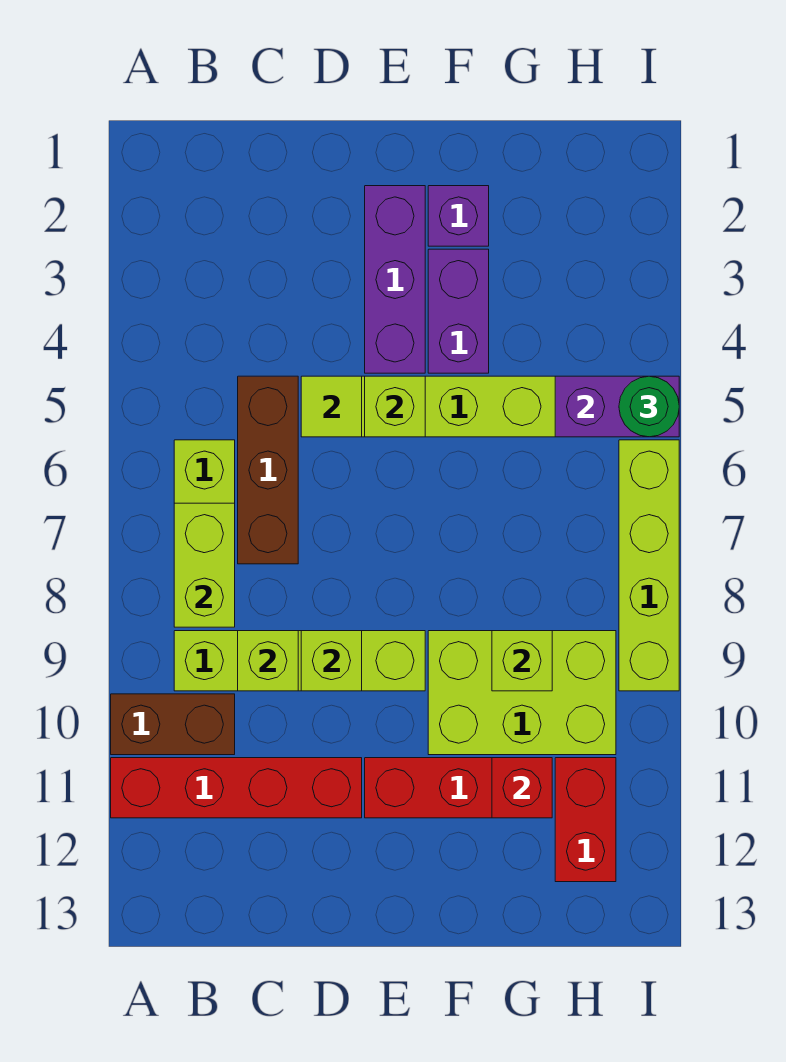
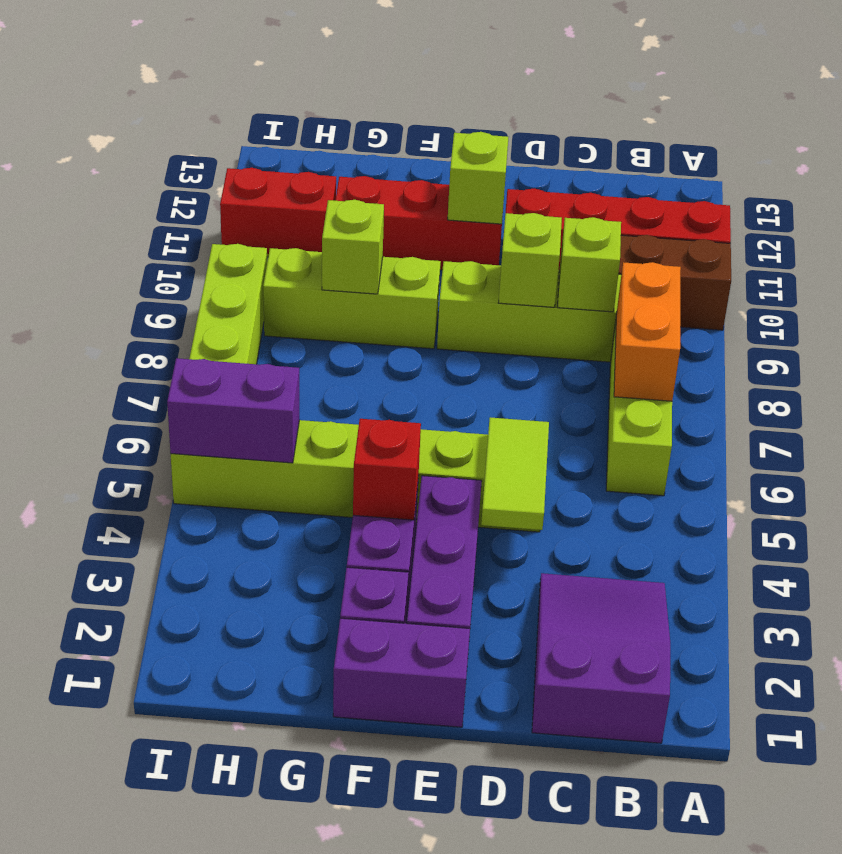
none -> purple 2x3 slope [532,573,670,743]
lime 1x2 brick [174,503,235,627] -> orange 1x2 brick [614,262,681,401]
brown 1x3 brick [238,376,298,564] -> none
lime 1x1 tile [301,376,362,437] -> lime 1x2 tile [481,417,549,530]
none -> purple 1x2 brick [333,618,470,727]
lime 1x1 brick [365,376,425,437] -> lime 1x1 brick moved to [448,132,508,224]
lime 2x3 brick [428,631,616,755] -> lime 1x3 brick [263,248,441,349]
red 1x1 brick [492,758,552,818] -> red 1x1 brick moved to [353,419,421,520]
red 1x2 brick [555,758,616,882] -> red 1x2 brick turned to [220,168,336,257]
green 1x1 round brick [619,376,679,437] -> none

